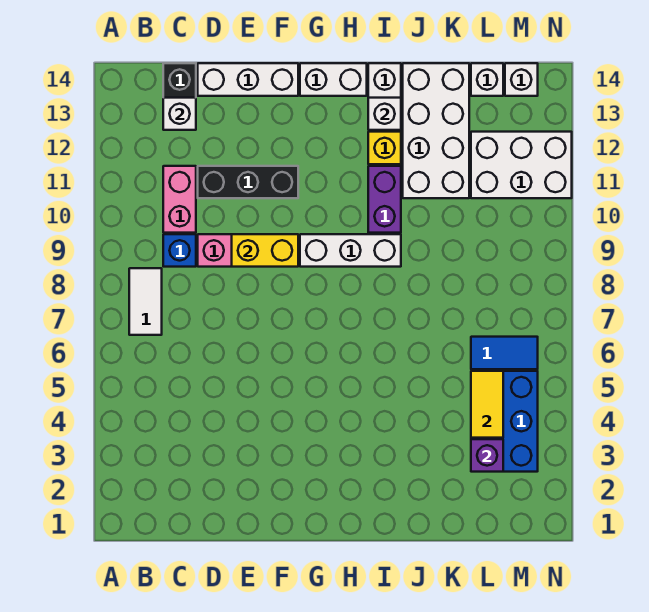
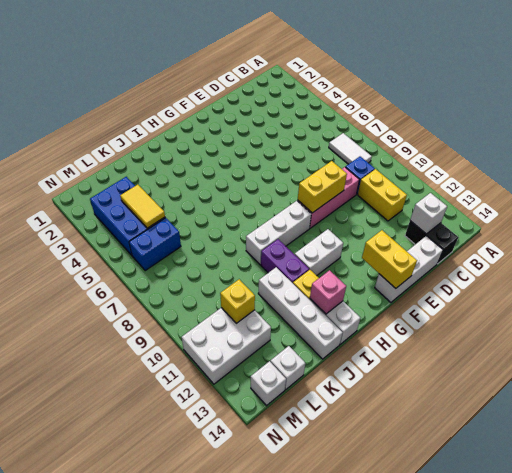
pink 1x2 brick [163,166,196,233] -> yellow 1x2 brick [358,169,407,221]
black 1x3 brick [198,166,298,198] -> none
none -> yellow 1x2 brick [362,230,417,289]
white 1x2 brick [300,63,367,96] -> white 1x2 brick moved to [295,229,343,276]
white 1x1 brick [368,98,401,130] -> pink 1x1 brick [310,270,346,314]
white 2x4 brick [403,63,469,198] -> white 1x4 brick [258,267,343,359]
purple 1x1 brick [471,439,503,472] -> none
blue 1x2 tile [471,337,538,369] -> blue 1x2 brick [129,218,181,271]
none -> yellow 1x1 brick [220,279,255,323]

